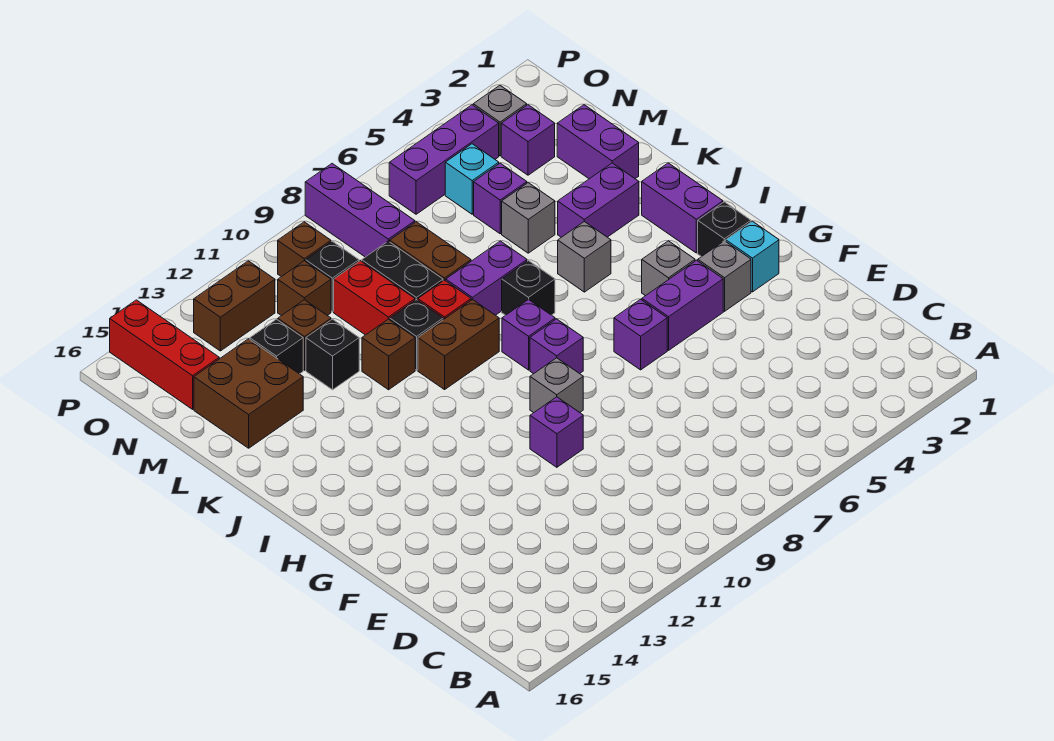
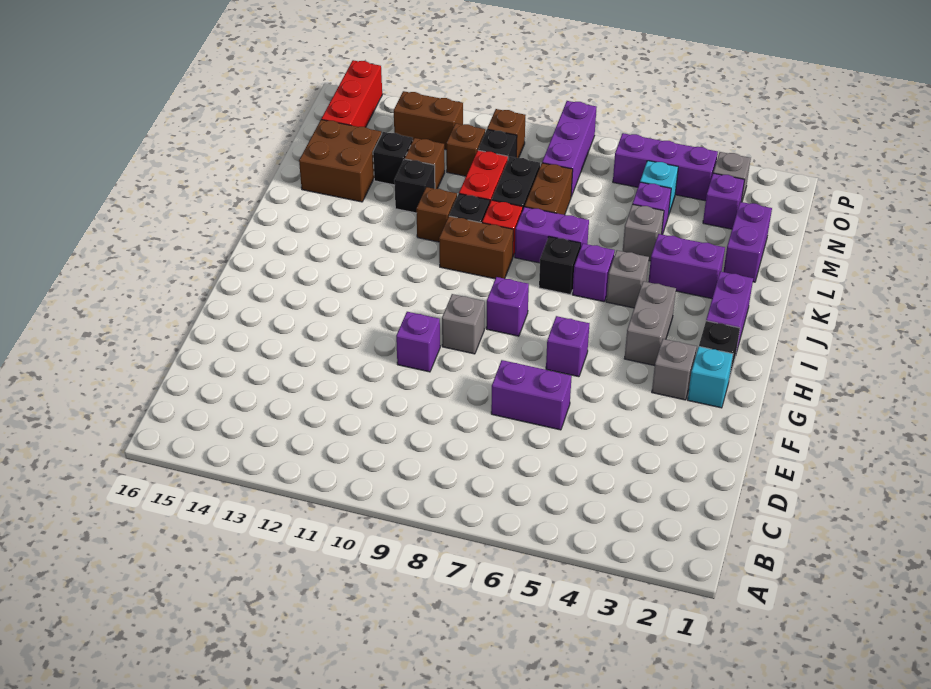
purple 1x2 brick [642,260,723,350] -> purple 1x2 brick moved to [491,360,572,430]
grey 1x1 brick [642,241,695,296] -> grey 1x2 brick [624,281,676,366]
purple 1x1 brick [502,299,555,370] -> purple 1x1 brick moved to [572,244,615,302]

